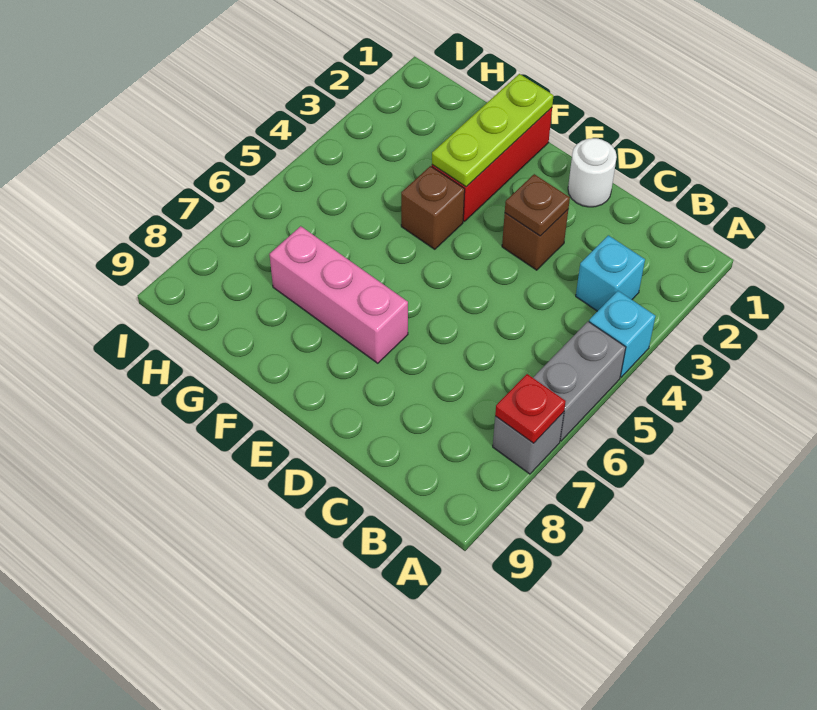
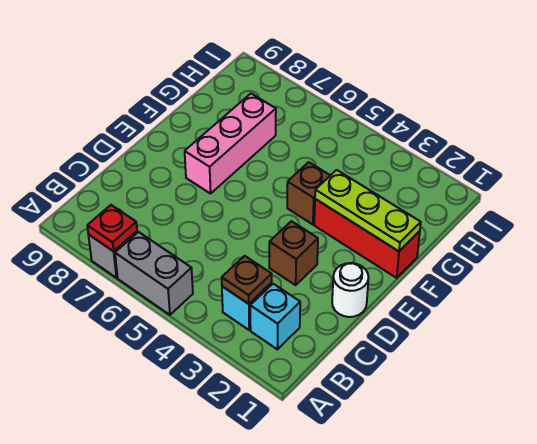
cyan 1x1 brick [589,291,656,377] -> cyan 1x1 brick moved to [250,284,300,349]
brown 1x1 plate [505,174,570,236] -> brown 1x1 plate moved to [222,256,272,304]

